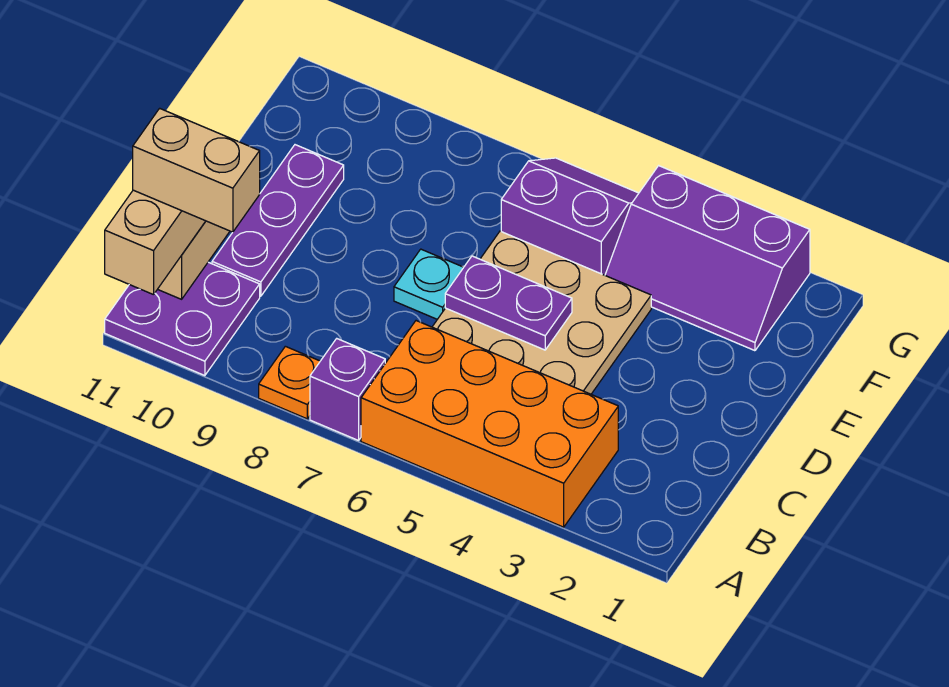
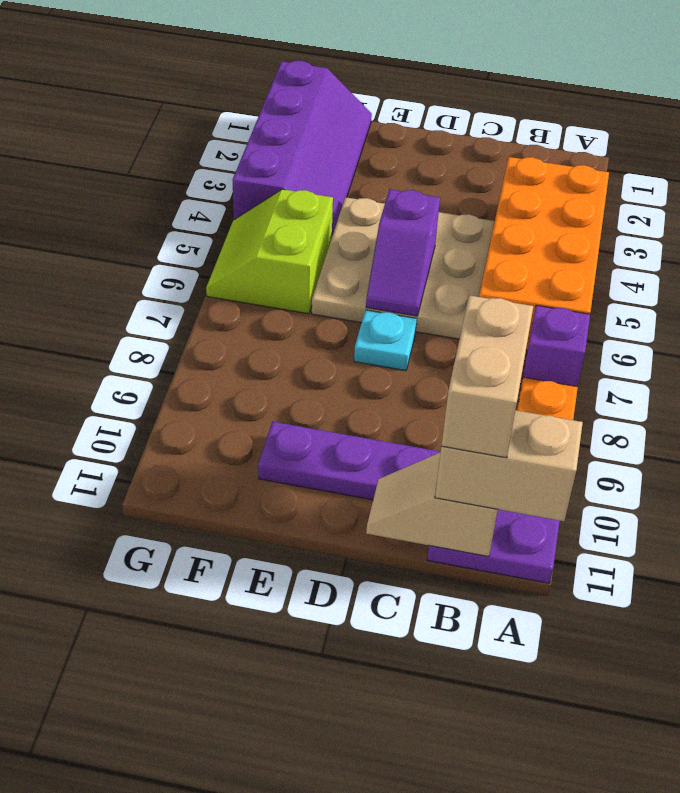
purple 1x2 plate [445,256,572,350] -> purple 1x2 slope [366,189,440,316]
purple 2x3 slope [605,166,810,351] -> purple 2x4 slope [233,61,372,236]
purple 2x2 slope [501,158,639,275] -> lime 2x2 slope [206,189,333,314]

